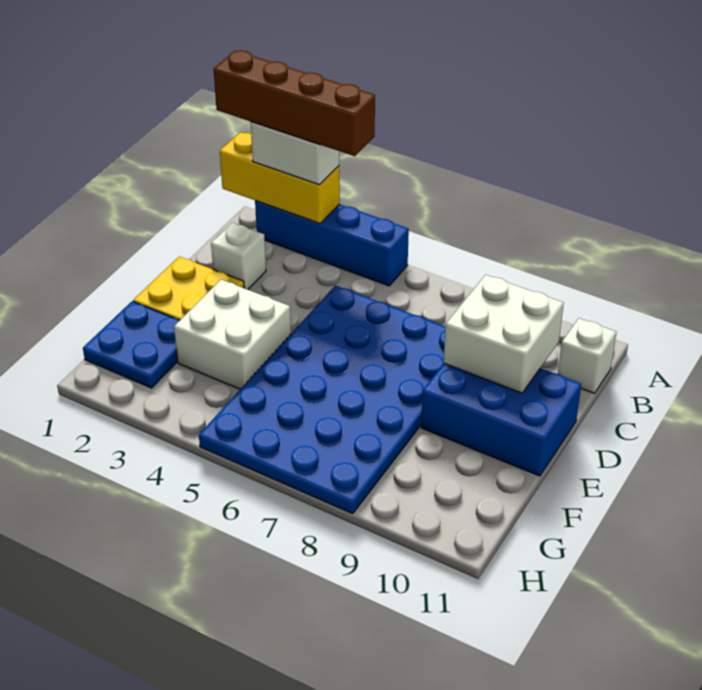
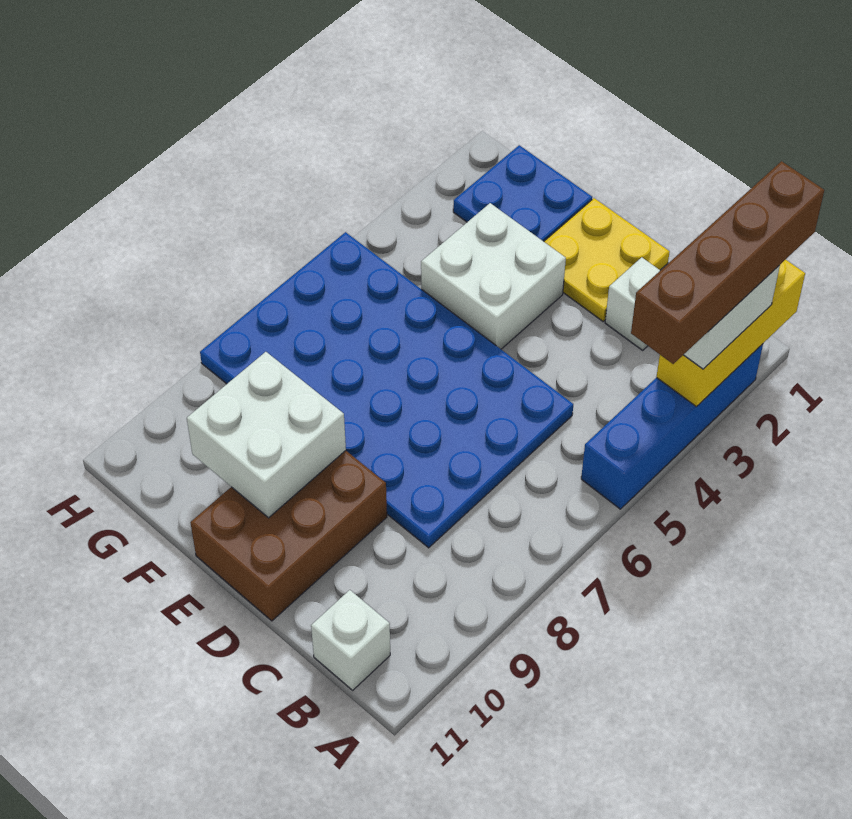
white 2x2 brick [444,275,564,393] -> white 2x2 brick moved to [187,352,346,518]
blue 2x3 brick [421,363,581,476] -> brown 2x3 brick [190,451,387,621]

